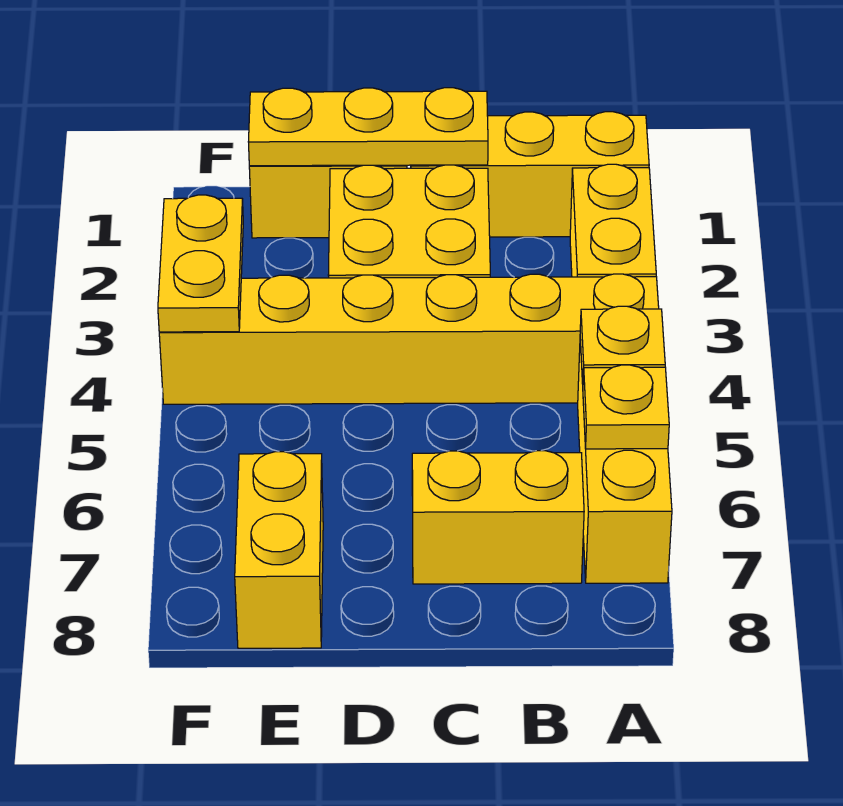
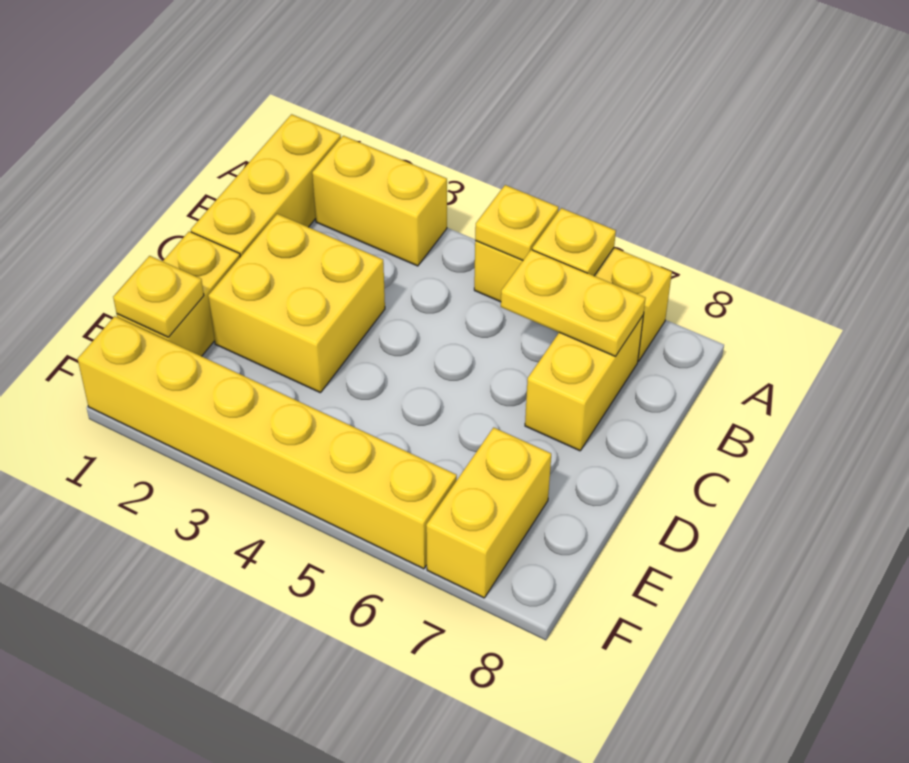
yellow 1x6 brick [159,274,659,404] -> yellow 1x6 brick turned to [78,316,457,569]
yellow 1x3 plate [248,88,488,166] -> yellow 1x1 plate [113,256,204,337]
yellow 1x2 brick [235,452,323,648] -> yellow 1x2 brick turned to [426,427,551,598]
yellow 1x2 plate [158,195,243,332] -> yellow 1x2 plate moved to [501,250,646,356]

